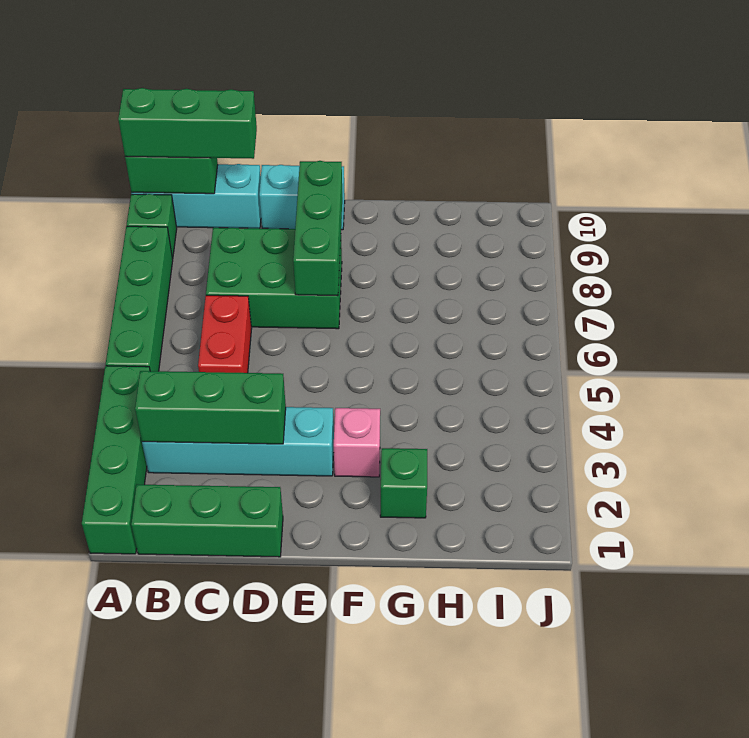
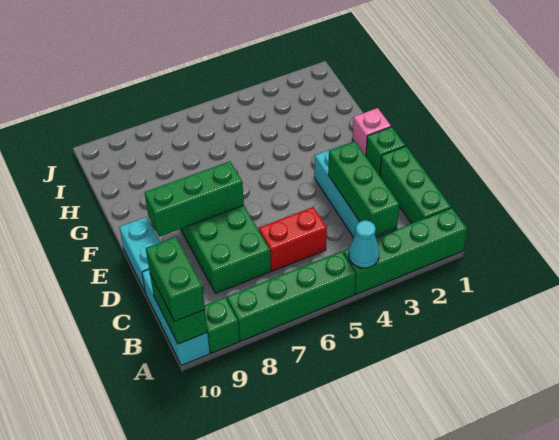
none -> cyan 1x1 cone [349,220,379,268]
green 1x3 brick [118,88,257,159] -> green 1x2 brick [146,237,205,321]
pink 1x1 brick [334,408,380,477] -> pink 1x1 brick moved to [352,108,391,156]
green 1x1 brick [380,448,427,518] -> green 1x1 brick moved to [366,127,405,176]

